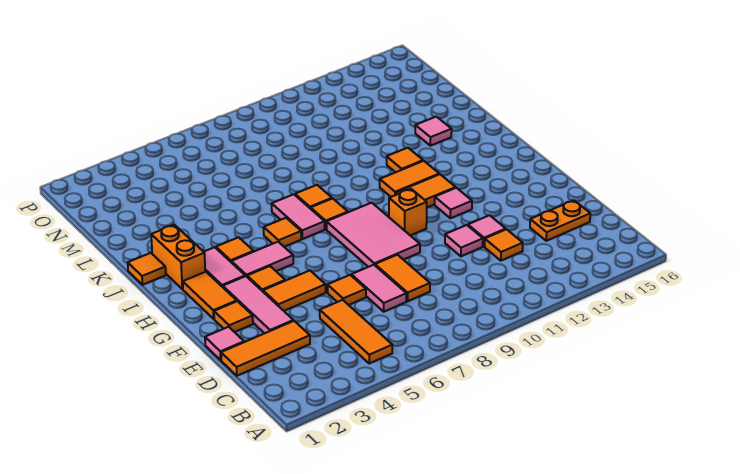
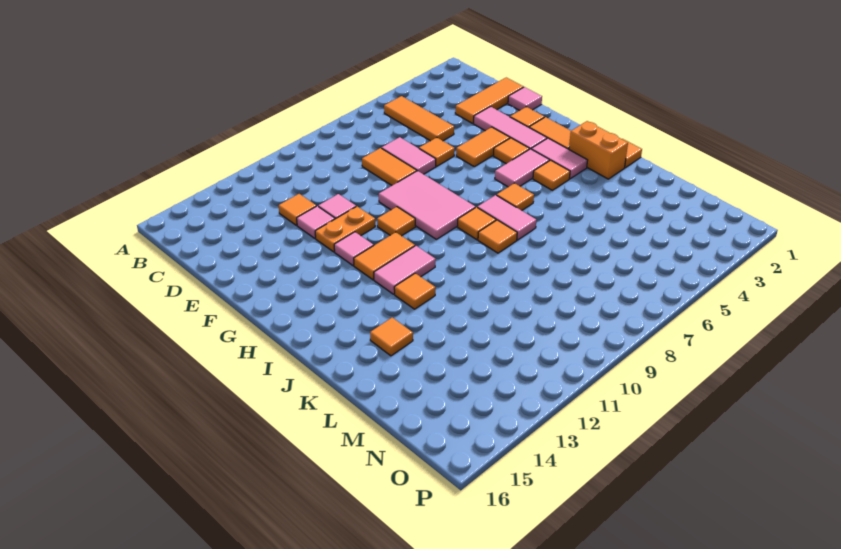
orange 1x2 plate [530,200,590,241] -> orange 1x2 plate moved to [315,207,375,252]
orange 1x1 brick [389,189,427,236] -> orange 1x1 tile [377,207,416,236]
orange 1x2 tile [380,161,439,197] -> pink 1x2 tile [374,246,435,294]
pink 1x1 tile [415,117,452,146] -> orange 1x1 tile [370,318,413,356]

